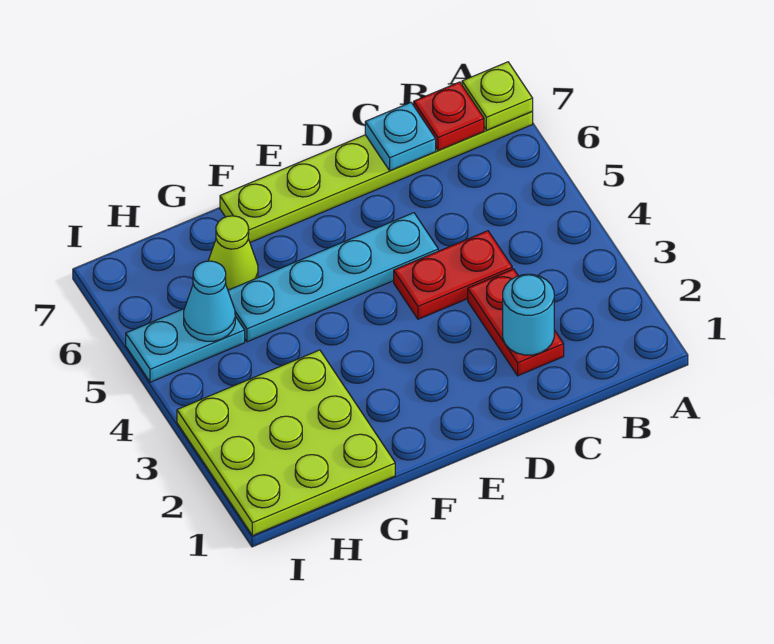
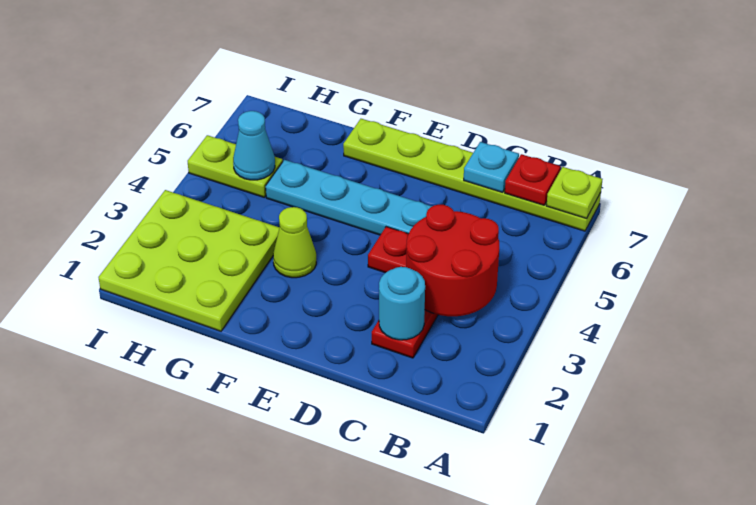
none -> red 2x2 round brick [406,205,499,316]
lime 1x1 cone [208,216,258,290] -> lime 1x1 cone moved to [273,207,316,278]
cyan 1x2 plate [126,309,245,382] -> lime 1x2 plate [188,135,283,197]

